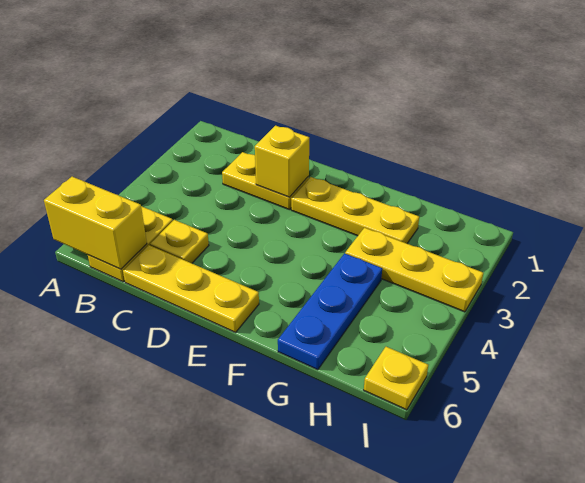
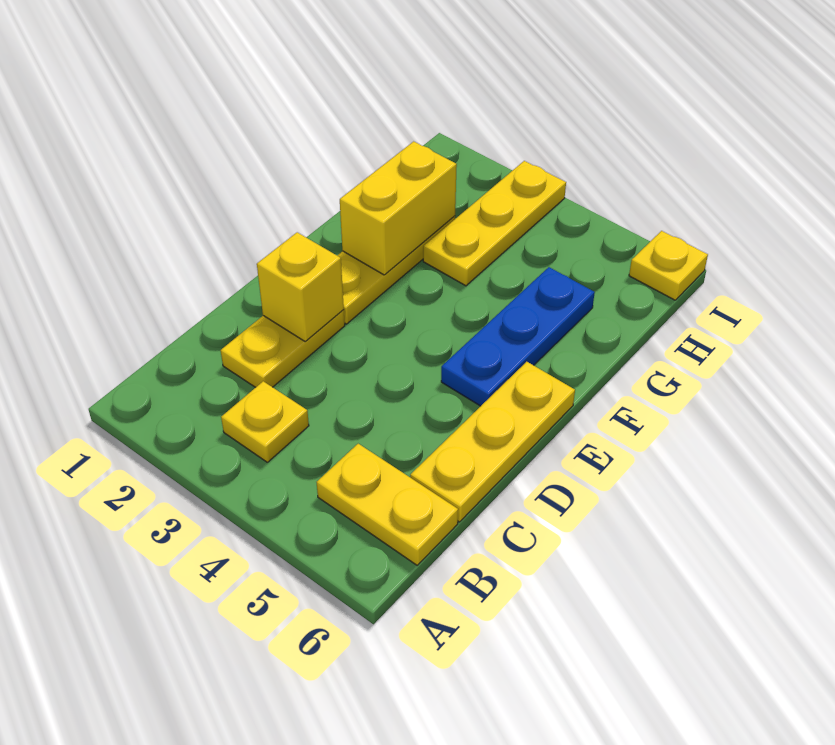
yellow 1x2 brick [44,177,147,269] -> yellow 1x2 brick moved to [340,141,457,275]
yellow 1x1 plate [150,220,209,263] -> yellow 1x1 plate moved to [221,381,309,462]
blue 1x3 plate [278,253,382,370] -> blue 1x3 plate turned to [441,267,595,406]

